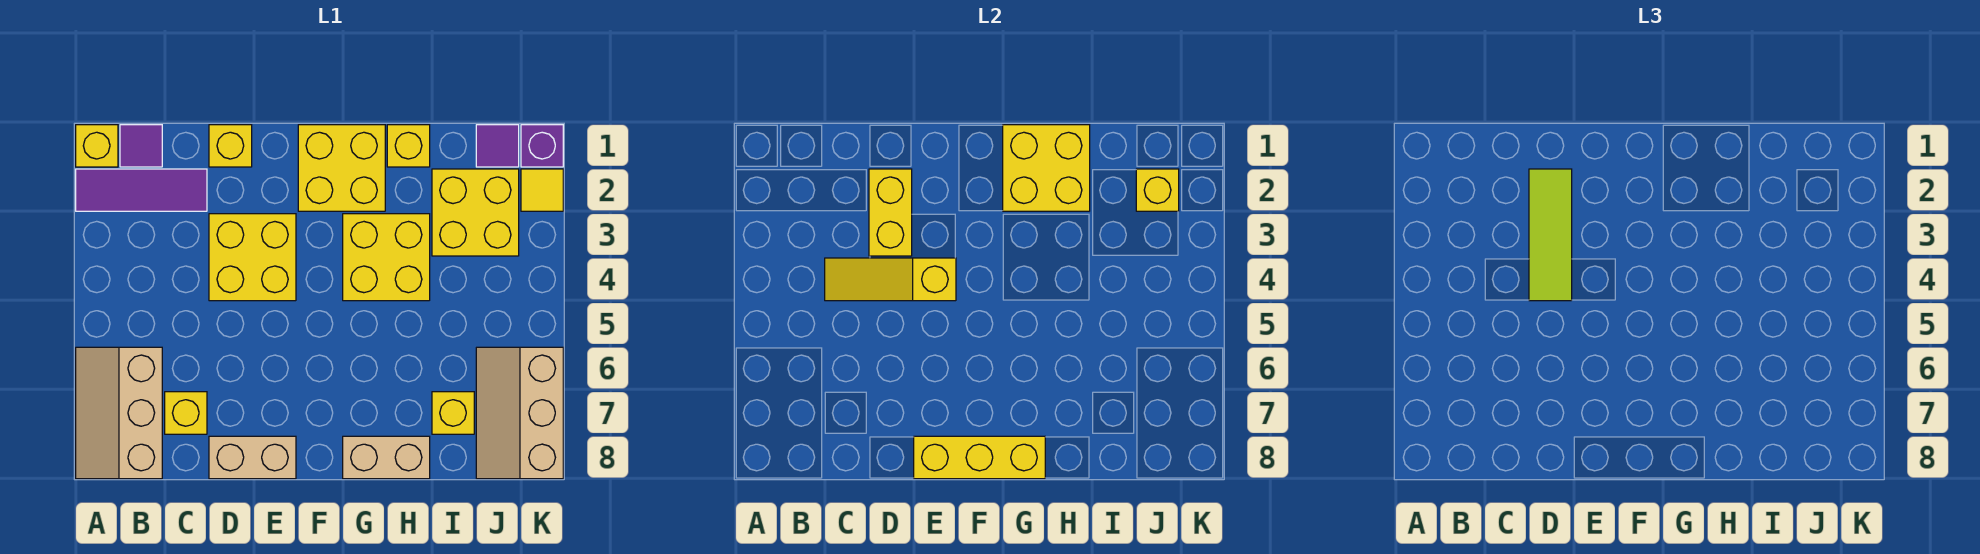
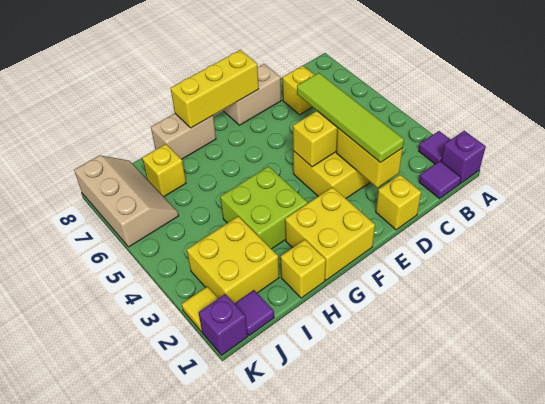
yellow 1x1 brick [76,125,118,167] -> purple 1x1 brick [441,131,486,184]
purple 1x3 tile [76,169,207,211] -> purple 1x1 tile [419,131,451,164]
tan 2x3 slope [76,347,162,479] -> none
lime 1x3 tile [1529,169,1572,301] -> lime 1x4 tile [297,73,404,162]
yellow 2x2 brick [1003,125,1090,211] -> none
yellow 2x2 brick [343,214,430,301] -> lime 2x2 brick [220,166,308,249]
yellow 1x1 brick [1136,169,1179,211] -> none

